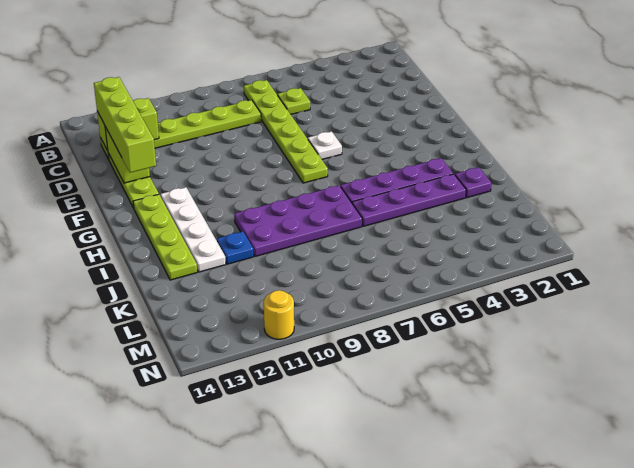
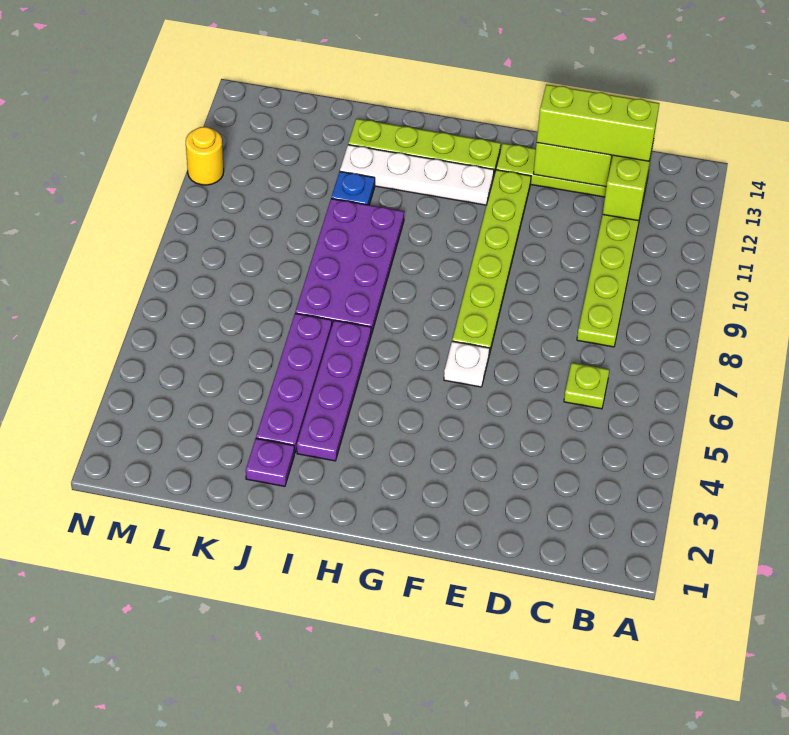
lime 1x6 plate [244,80,328,183] -> lime 1x6 plate turned to [452,170,531,355]
lime 1x4 brick [94,77,156,173] -> lime 1x3 brick [537,84,659,161]

